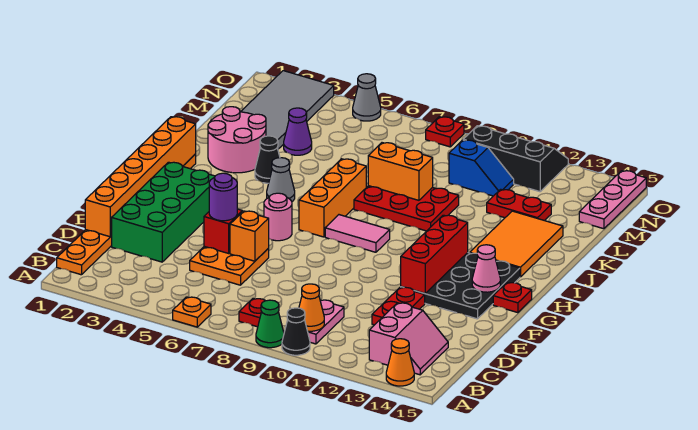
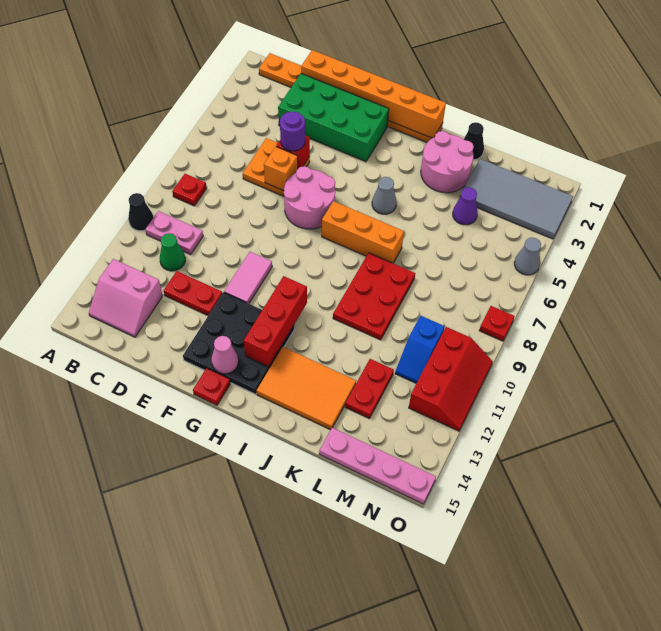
orange 1x1 plate [173,297,211,327] -> none
green 1x1 cone [256,300,284,348] -> green 1x1 cone moved to [160,233,185,271]
orange 1x1 cone [386,339,414,386] -> none
orange 1x1 cone [299,284,324,331] -> none
red 1x3 brick [401,215,468,293] -> red 1x3 brick turned to [244,276,307,367]
pink 1x1 round brick [264,193,292,241] -> pink 2x2 round brick [284,166,335,229]
pink 1x2 tile [325,215,390,252] -> pink 1x2 tile moved to [224,252,272,304]
black 1x1 cone [255,136,280,183] -> black 1x1 cone moved to [464,122,484,160]
orange 1x2 brick [368,143,433,200] -> none
pink 1x3 plate [579,171,646,229] -> pink 1x4 plate [319,428,436,504]
black 2x3 slope [463,126,568,192] -> red 2x3 slope [409,327,493,431]

